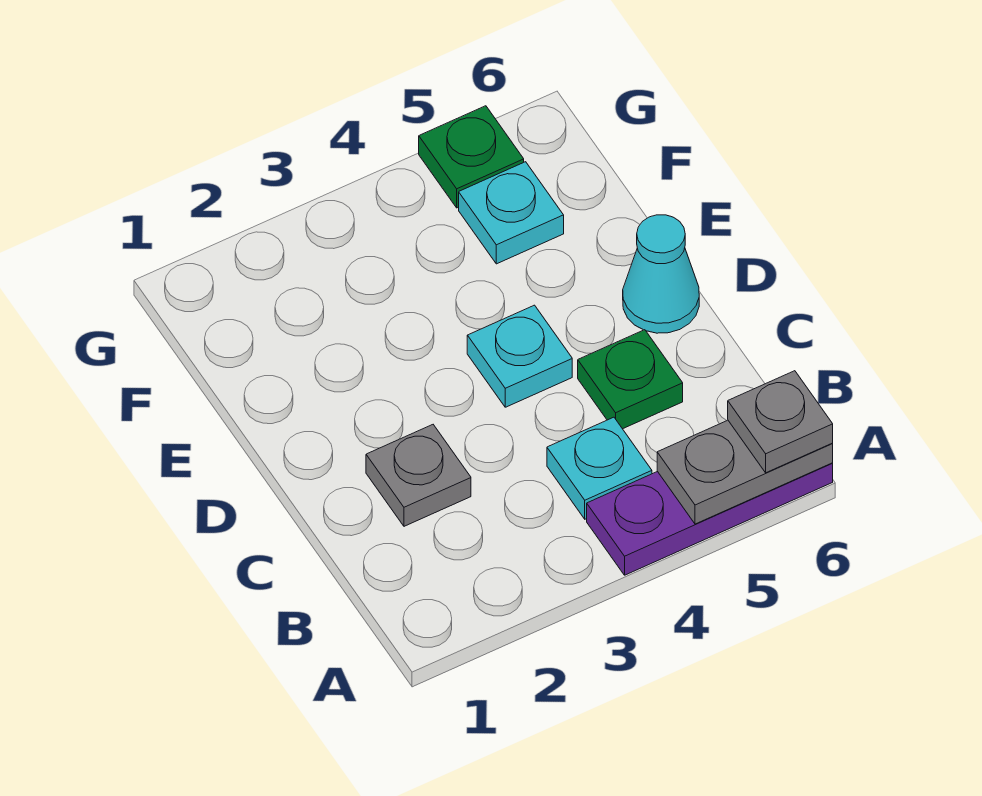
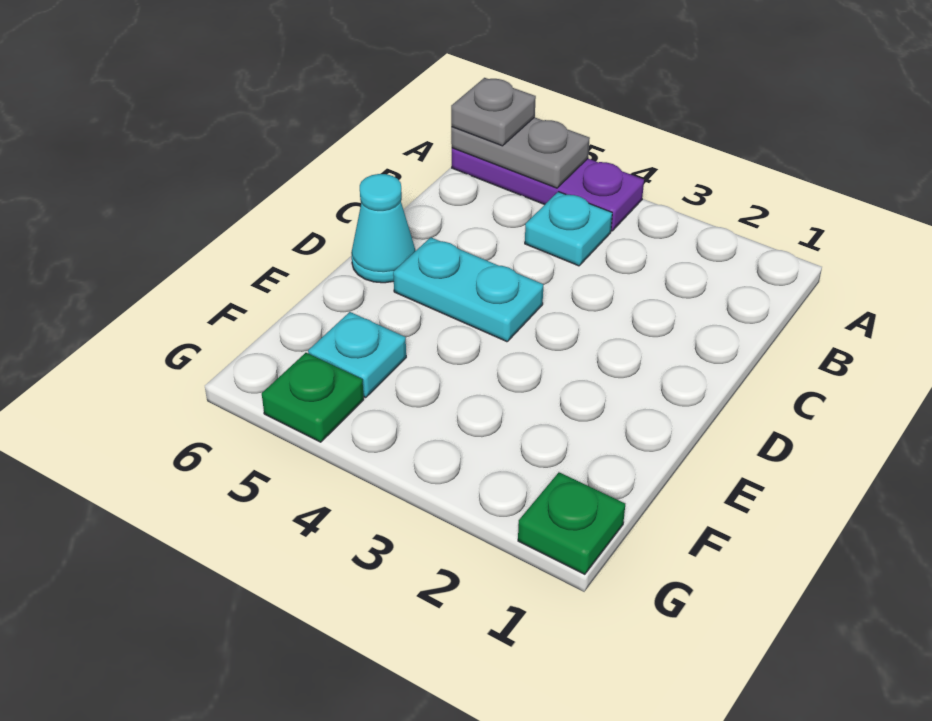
grey 1x1 plate [366,425,471,526] -> none
green 1x1 plate [578,330,683,429] -> green 1x1 plate moved to [518,472,625,574]
cyan 1x1 plate [467,305,572,407] -> cyan 1x2 plate [393,237,543,342]

